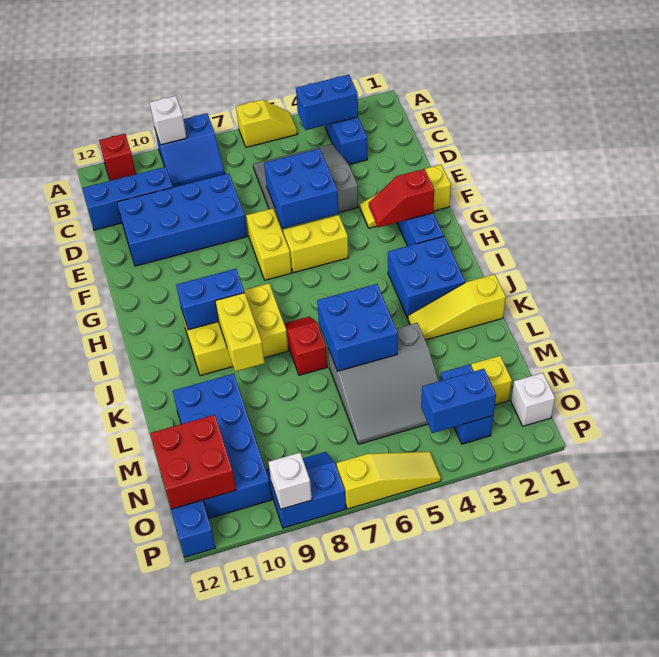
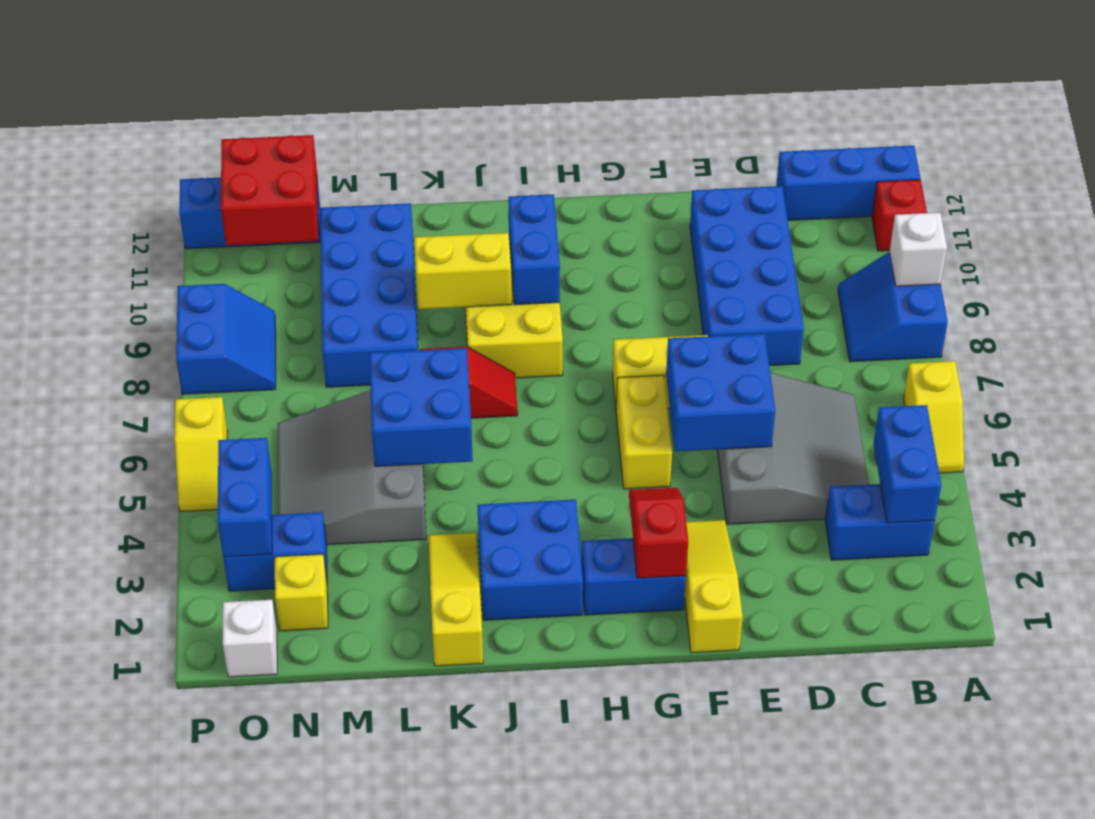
blue 1x3 brick [82,167,173,230] -> blue 1x3 brick turned to [776,146,920,220]
blue 2x4 brick [173,374,272,518] -> blue 2x4 brick turned to [320,203,418,387]
yellow 1x3 slope [337,452,441,509] -> yellow 1x2 slope [174,397,228,511]
white 1x1 brick [269,453,312,509] -> none

